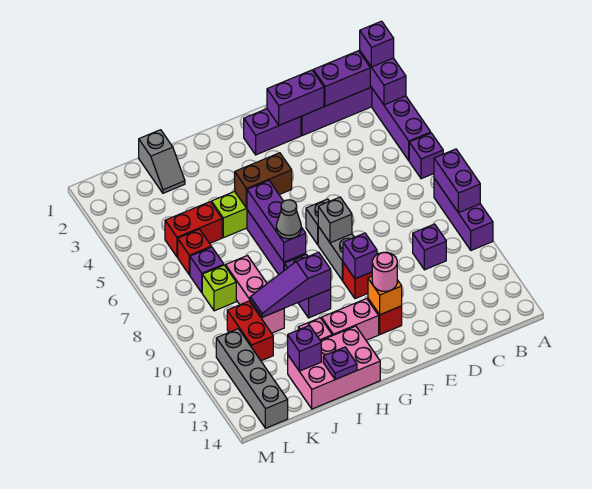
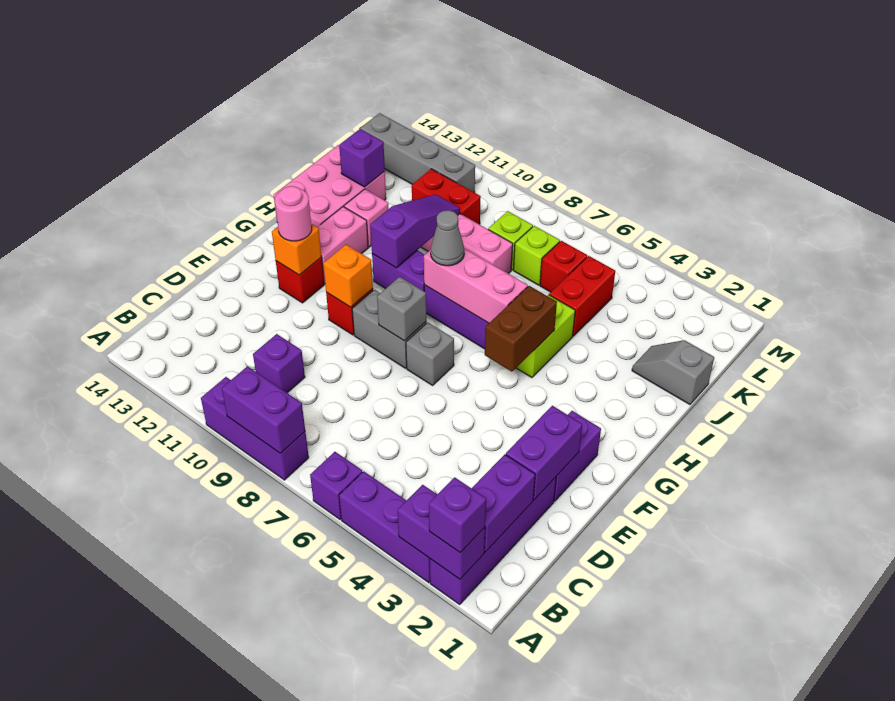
purple 1x1 brick [343,233,377,279] -> orange 1x1 brick [323,245,373,307]
purple 1x3 brick [247,181,306,262] -> pink 1x3 brick [424,248,528,323]
purple 1x1 plate [323,347,357,380] -> none
purple 1x1 brick [190,247,224,293] -> lime 1x1 brick [514,226,560,285]

